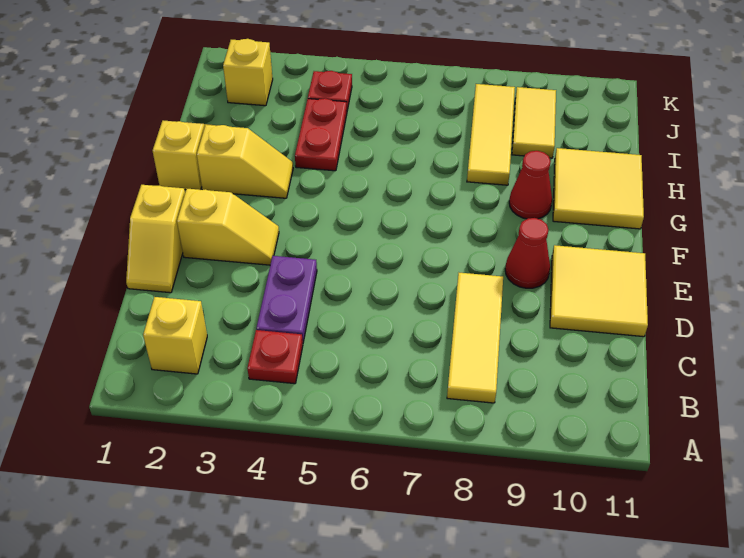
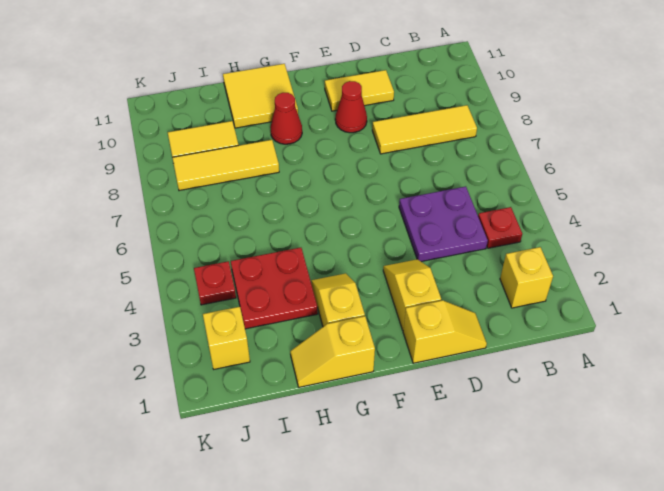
purple 1x2 plate [256,256,317,342] -> purple 2x2 plate [399,186,488,262]
yellow 2x2 tile [550,245,648,337] -> yellow 1x2 tile [325,70,394,111]
red 1x2 plate [295,98,347,171] -> red 2x2 plate [231,248,318,329]

